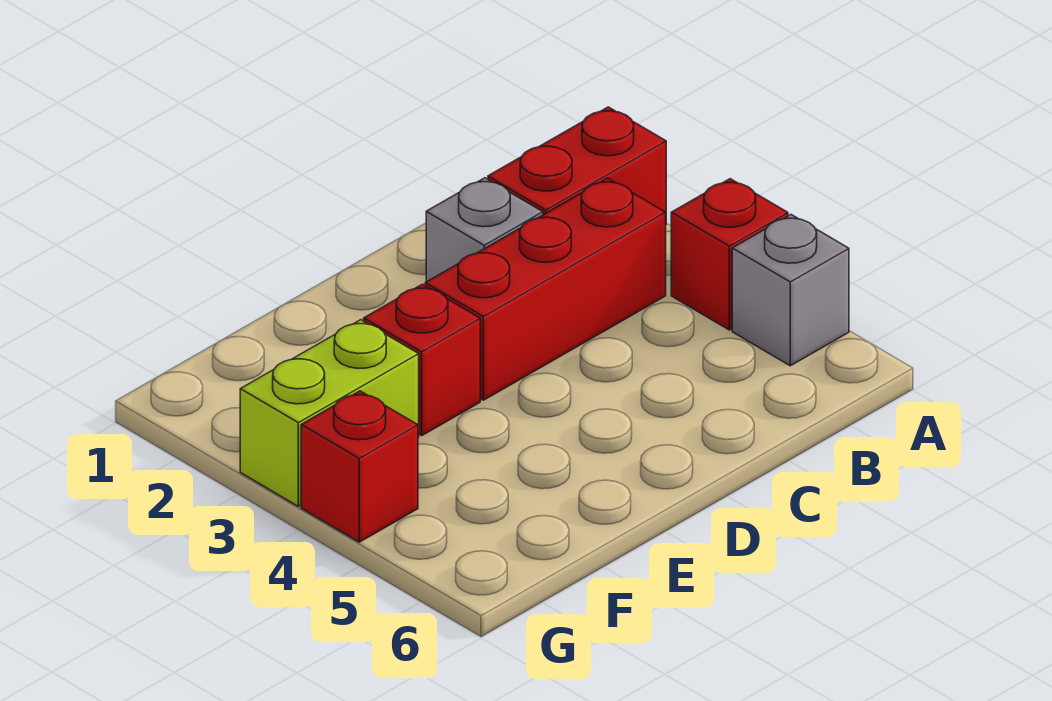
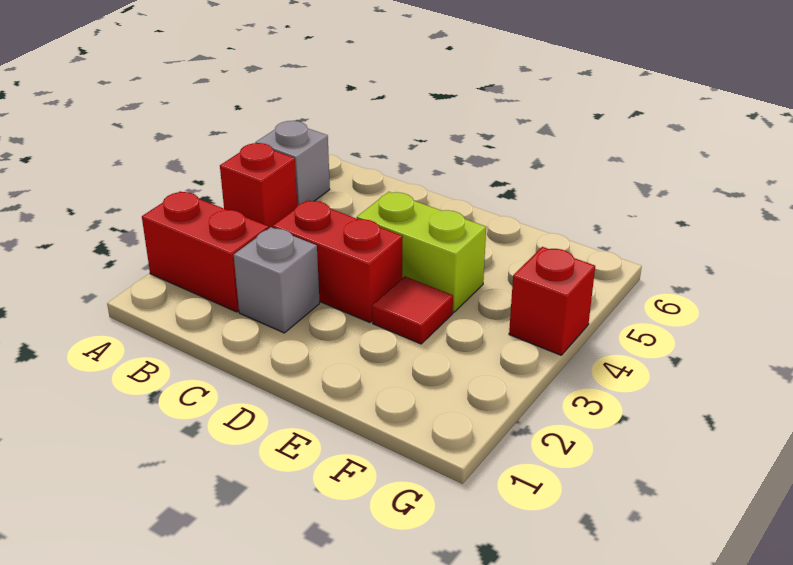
red 1x3 brick [425,178,666,400] -> red 1x2 brick [273,200,403,322]
red 1x1 brick [364,284,480,436] -> red 1x1 tile [372,277,453,344]
lime 1x2 brick [240,320,419,506] -> lime 1x2 brick moved to [357,192,486,312]

